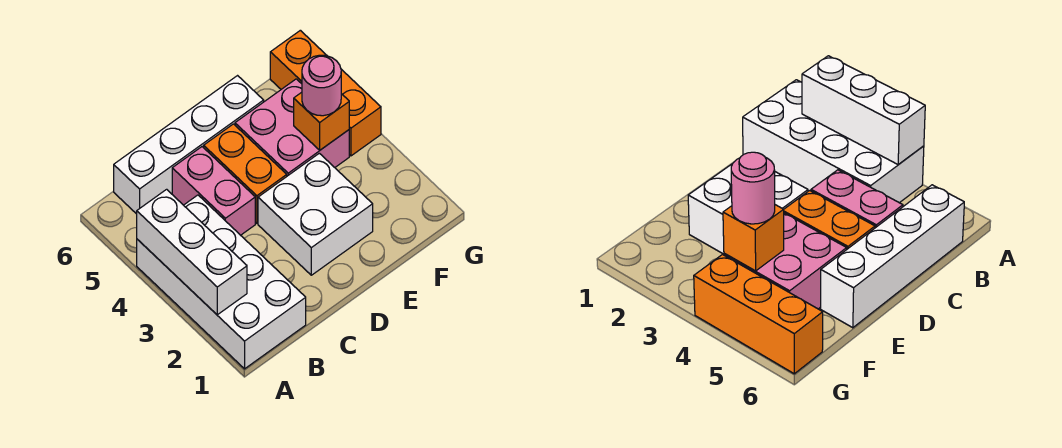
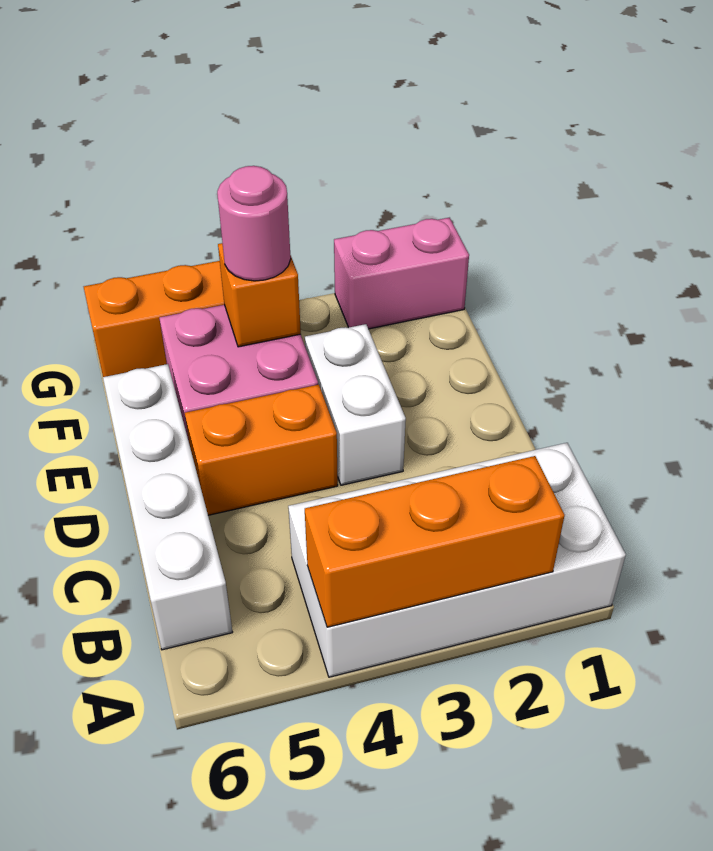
white 1x3 brick [137,189,247,315] -> orange 1x3 brick [305,456,565,627]
pink 1x2 brick [172,147,255,235] -> pink 1x2 brick moved to [334,218,469,329]
white 2x2 brick [258,153,373,275] -> white 1x2 brick [305,324,406,485]

